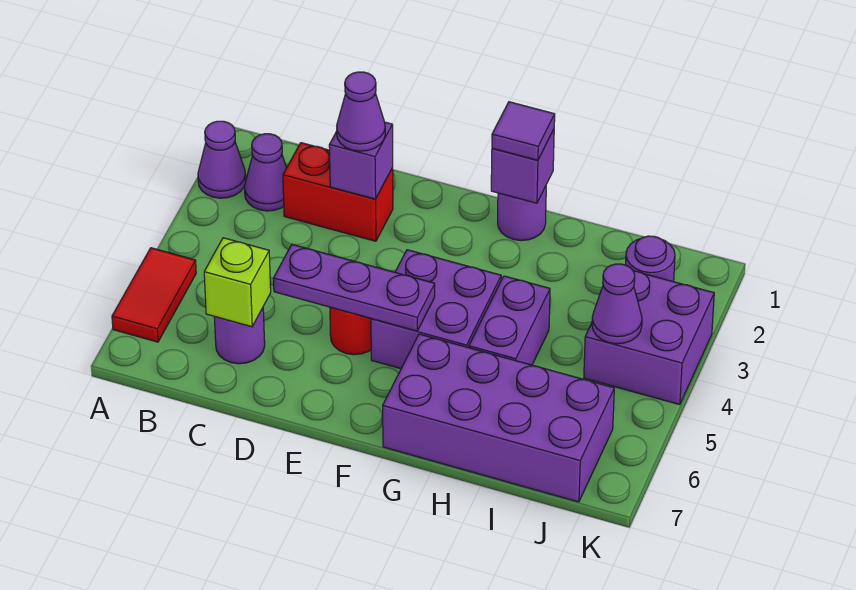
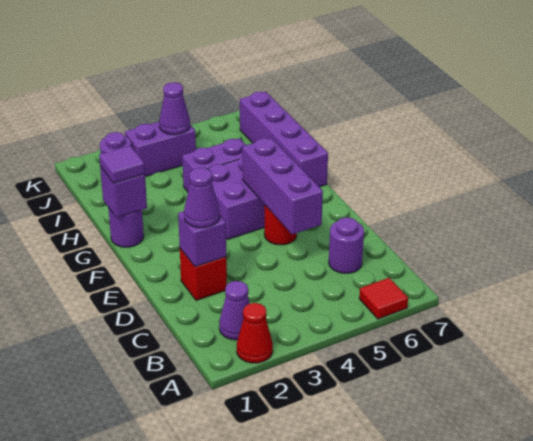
purple 1x1 cone [198,121,246,198] -> red 1x1 cone [237,303,273,363]
red 1x2 tile [112,248,196,342] -> red 1x1 tile [359,278,408,319]
red 1x2 brick [283,143,393,241] -> red 1x1 brick [180,249,227,300]
lime 1x1 brick [204,238,271,327] -> none
purple 1x3 plate [273,245,435,331] -> purple 1x3 brick [242,138,323,234]
purple 2x4 brick [383,334,614,502] -> purple 1x4 brick [240,92,328,187]
purple 2x2 brick [584,271,714,405] -> purple 1x2 brick [125,122,196,177]

